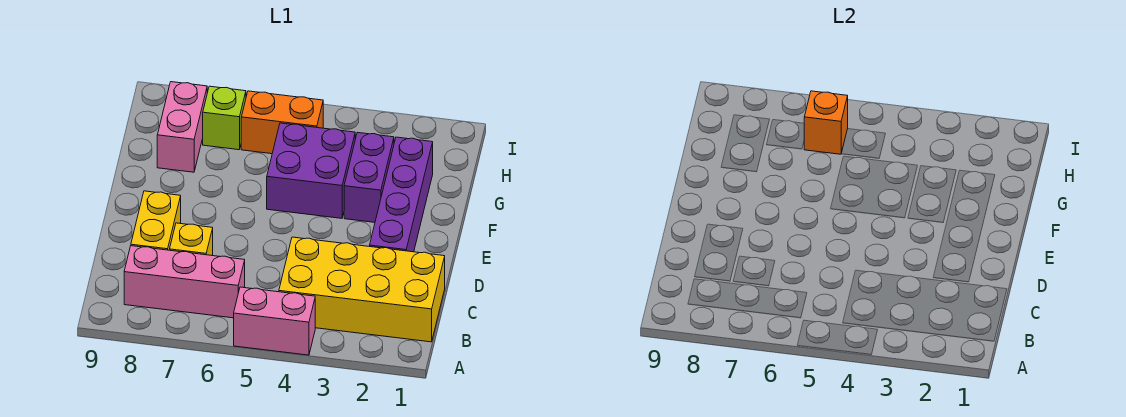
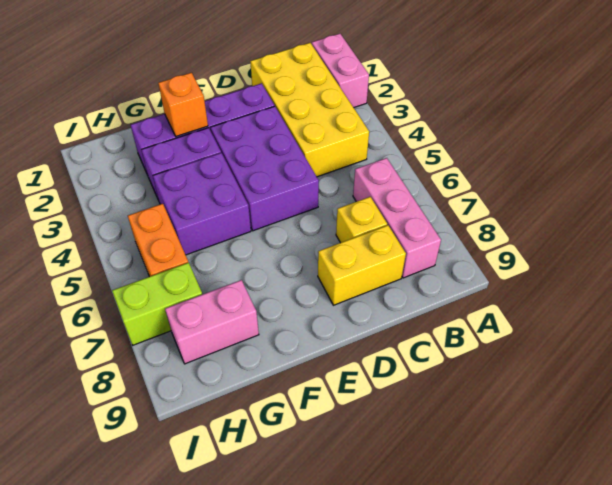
pink 1x2 brick [234,287,315,355] -> pink 1x2 brick moved to [312,34,369,108]
none -> purple 2x3 brick [210,106,319,231]
orange 1x1 brick [804,91,848,154] -> orange 1x1 brick moved to [158,73,208,137]
lime 1x1 brick [203,86,246,150] -> lime 1x2 brick [112,263,202,345]

